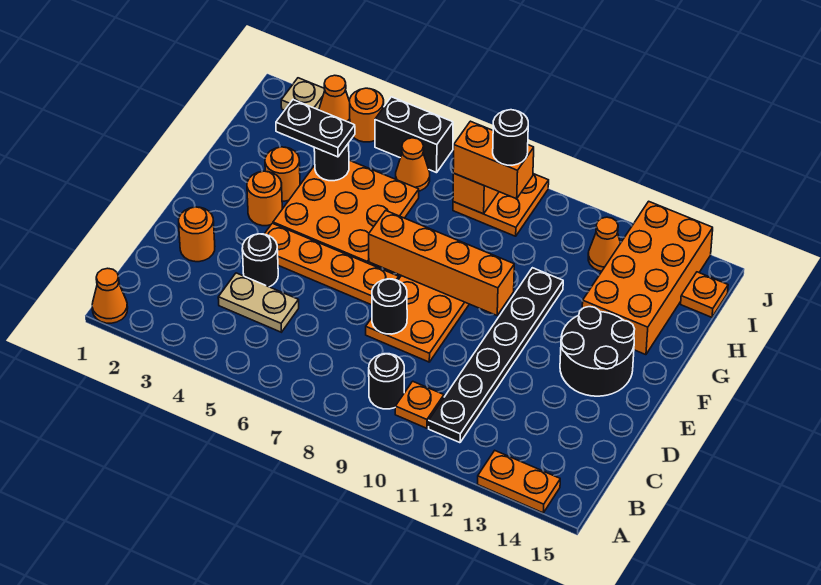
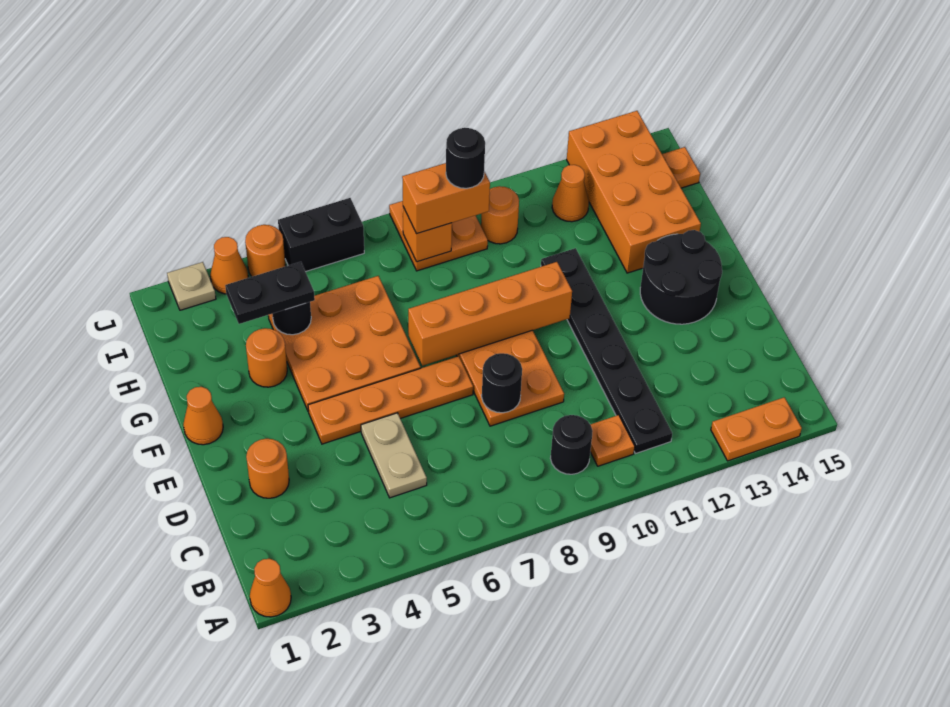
tan 1x2 plate [218,273,299,332] -> tan 1x2 plate turned to [361,413,427,498]
black 1x1 round brick [242,234,278,287] -> none
orange 1x1 round brick [247,171,282,226] -> orange 1x1 round brick moved to [481,186,519,244]
orange 1x1 cone [396,138,430,191] -> orange 1x1 cone moved to [183,387,223,445]

